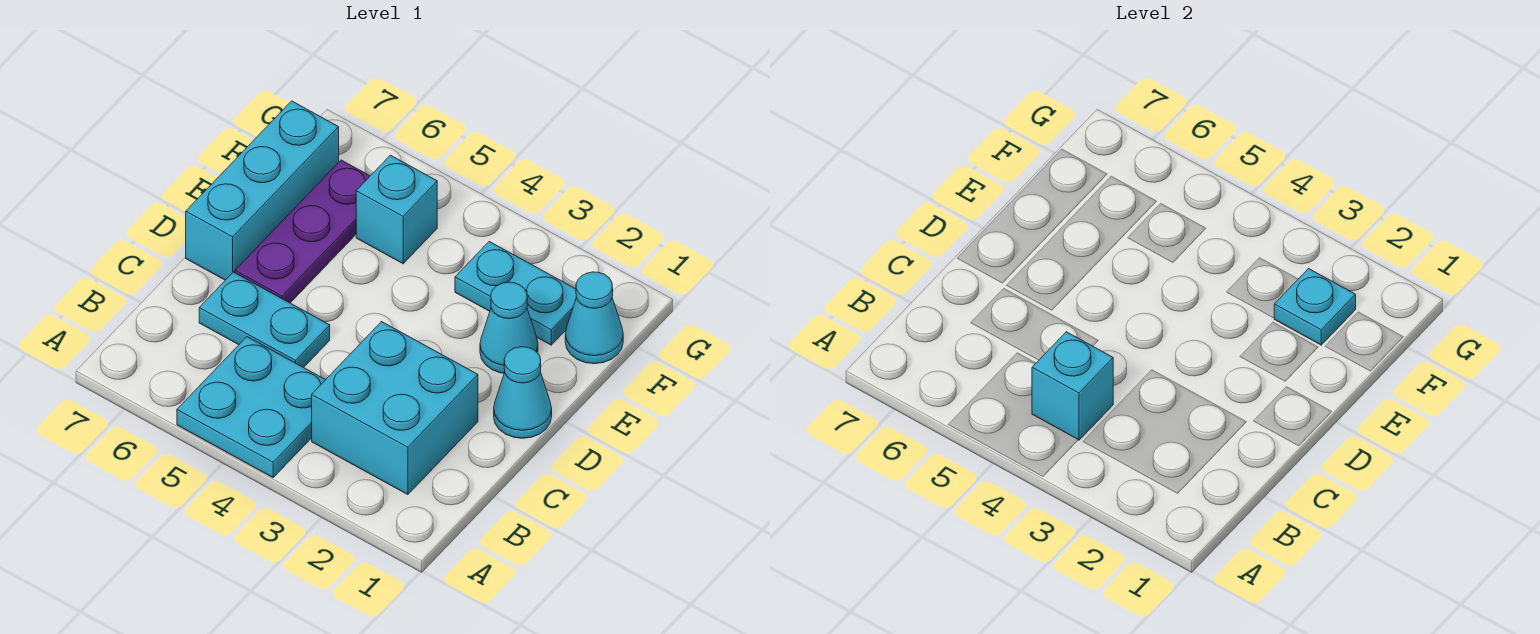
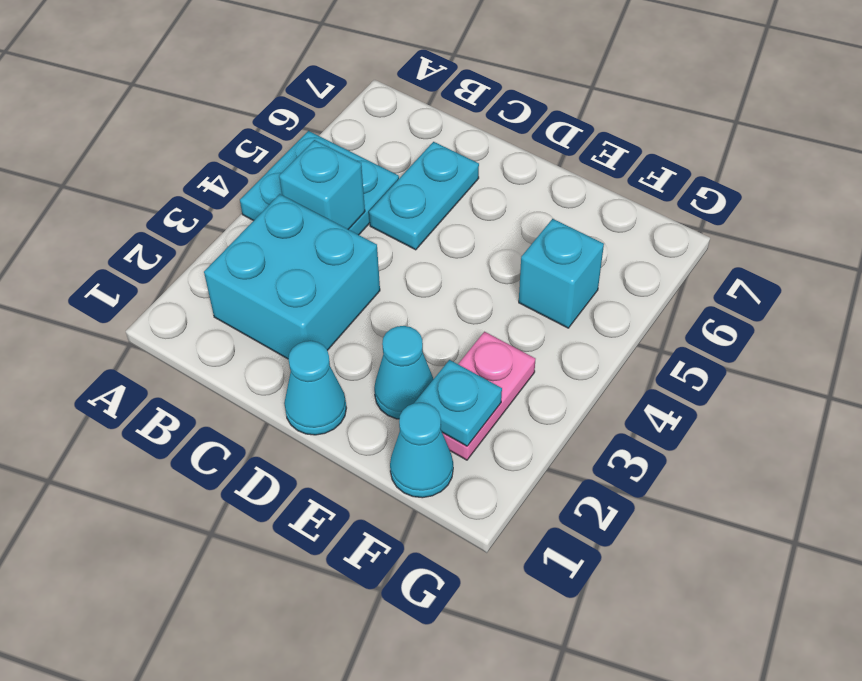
purple 1x3 plate [235,160,370,303] -> none
cyan 1x3 brick [186,101,339,280] -> none
cyan 1x2 plate [455,242,576,345] -> pink 1x2 plate [443,332,535,460]

